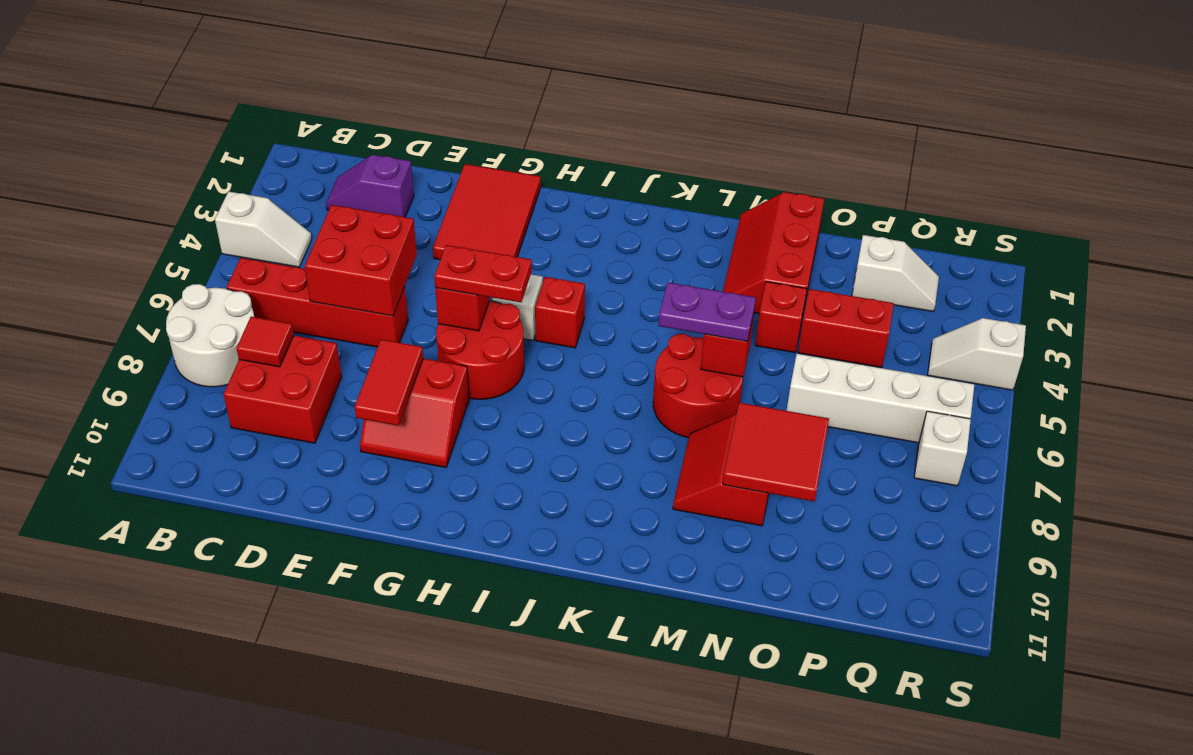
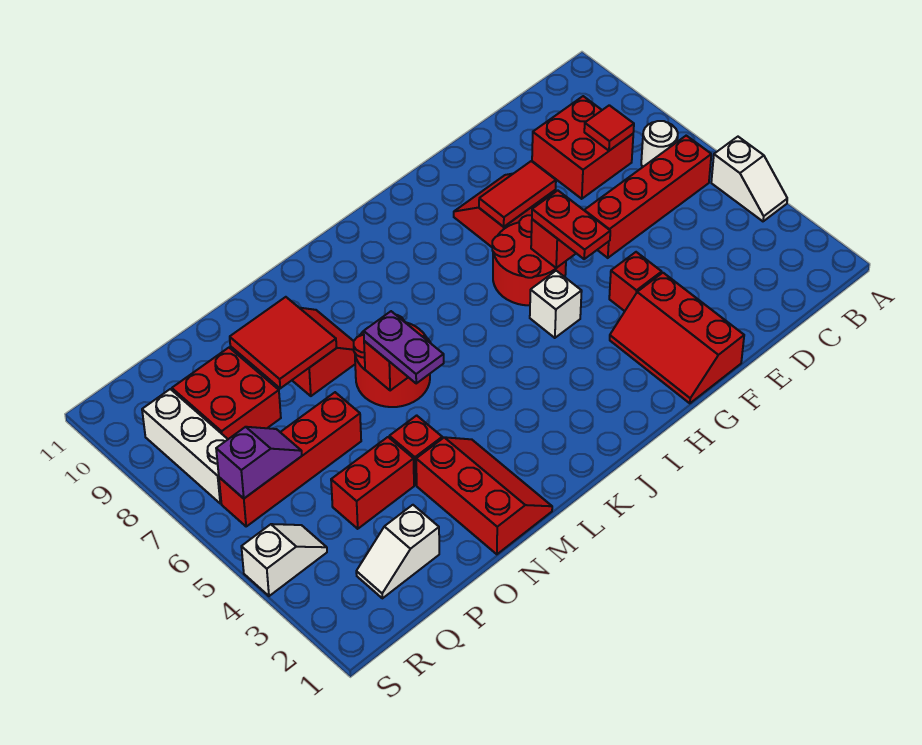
white 1x2 slope [215,192,312,267] -> white 1x2 slope turned to [711,137,787,221]
white 2x2 round brick [166,284,254,387] -> white 1x1 round brick [641,121,678,167]
purple 1x2 slope [326,155,414,217] -> purple 1x2 slope moved to [216,427,302,498]
red 2x2 brick [305,205,417,316] -> red 2x2 brick moved to [172,348,281,439]
red 2x3 tile [433,164,541,260] -> red 2x3 slope [610,273,744,403]
red 1x2 tile [355,339,423,426] -> red 1x2 tile turned to [479,161,556,227]
red 1x2 plate [434,245,532,302] -> red 1x2 plate turned to [532,191,610,259]
red 1x1 brick [535,277,585,348] -> red 1x1 brick moved to [609,252,662,311]
purple 1x2 plate [659,283,756,341] -> purple 1x2 plate turned to [364,311,444,383]
white 1x4 brick [787,354,974,443] -> red 1x4 brick [219,392,361,526]
white 1x1 brick [914,411,971,486] -> white 1x3 brick [142,389,228,504]

